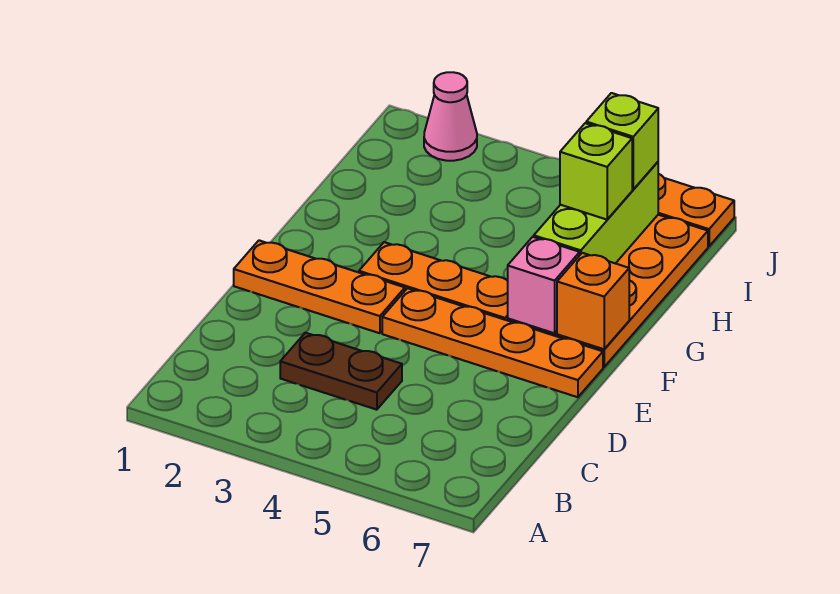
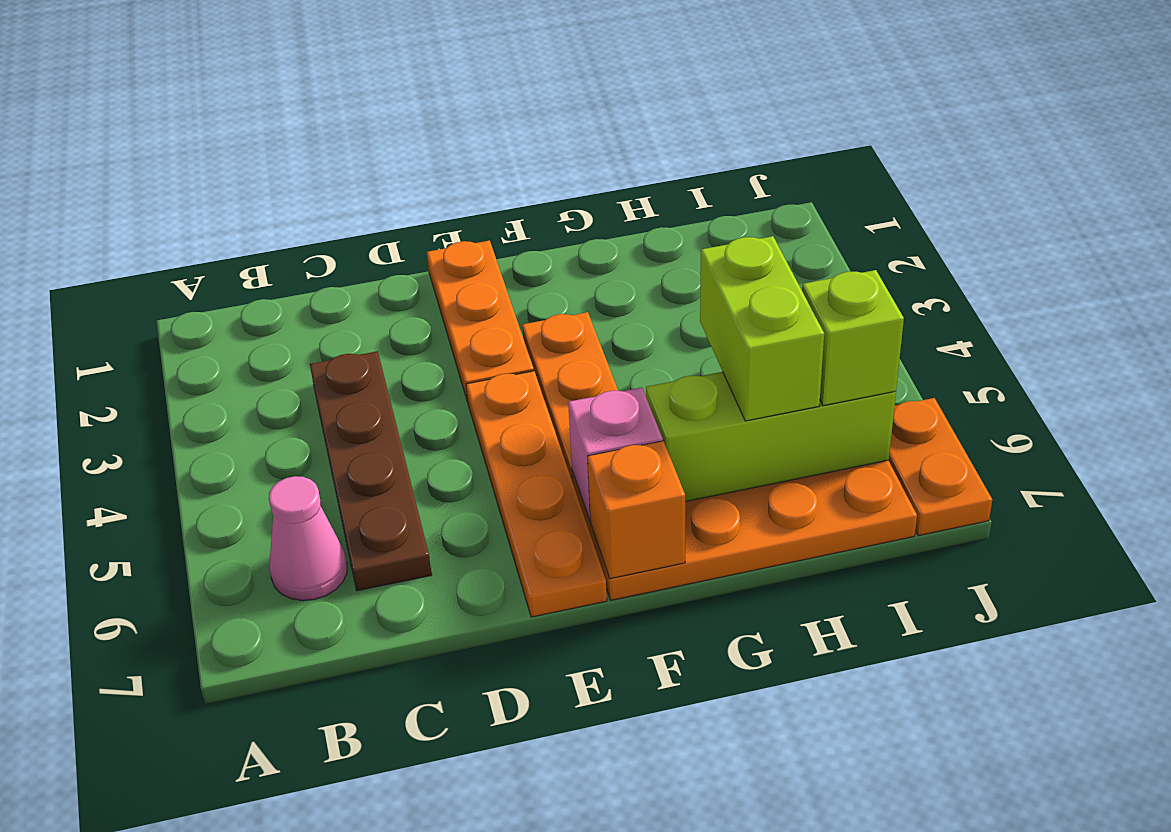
brown 1x2 plate [280,333,402,410] -> brown 1x4 plate [310,351,432,591]
lime 1x1 brick [560,123,632,220] -> lime 1x2 brick [700,236,824,421]
pink 1x1 cone [424,72,477,161] -> pink 1x1 cone moved to [269,476,347,601]

